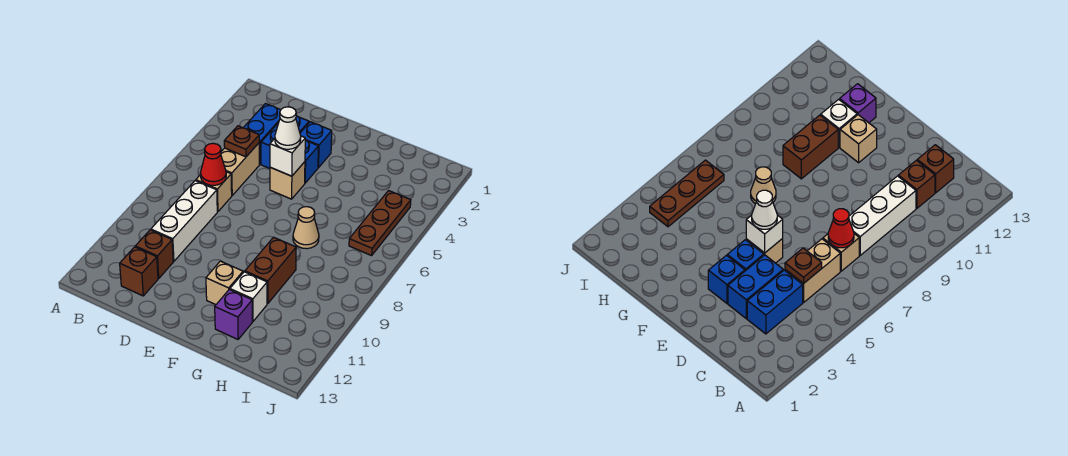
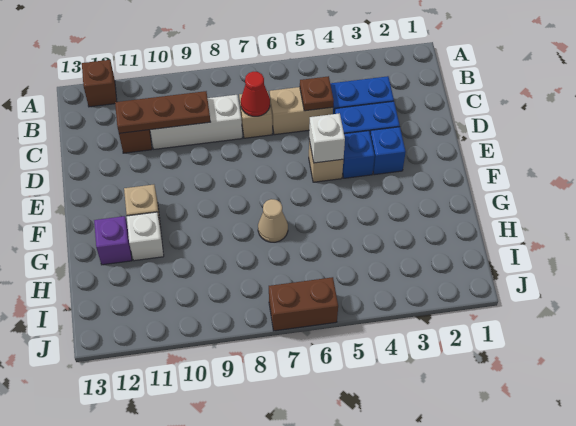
brown 1x1 brick [120,247,158,296] -> brown 1x1 brick moved to [82,60,117,107]
white 1x1 cone [275,107,301,149] -> none
brown 1x2 brick [245,237,296,304] -> brown 1x2 brick moved to [269,277,338,331]
brown 1x3 plate [349,191,411,256] -> brown 1x3 plate moved to [115,91,210,133]

